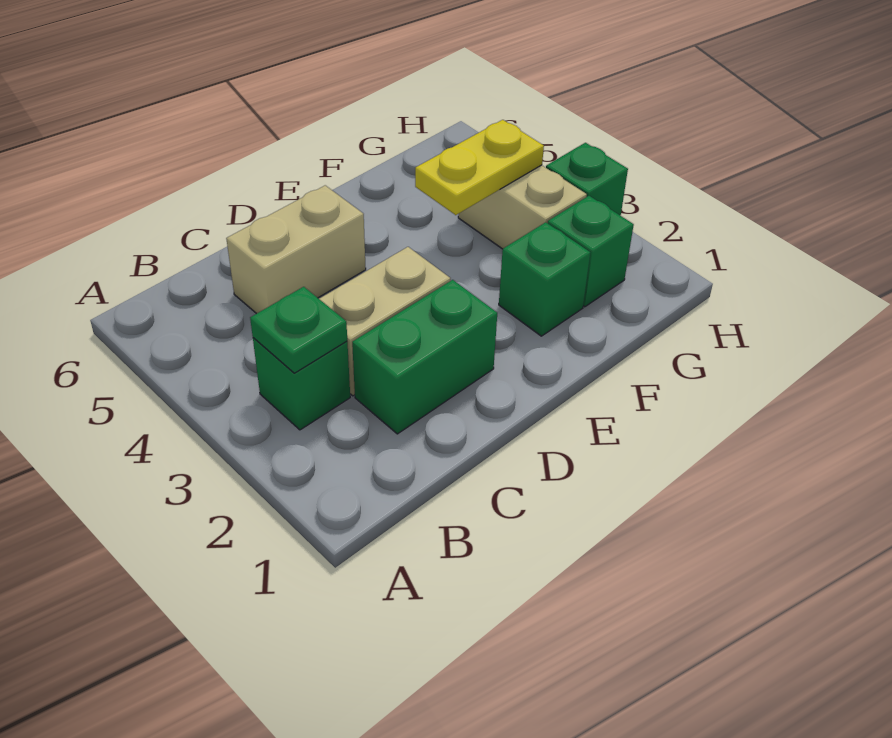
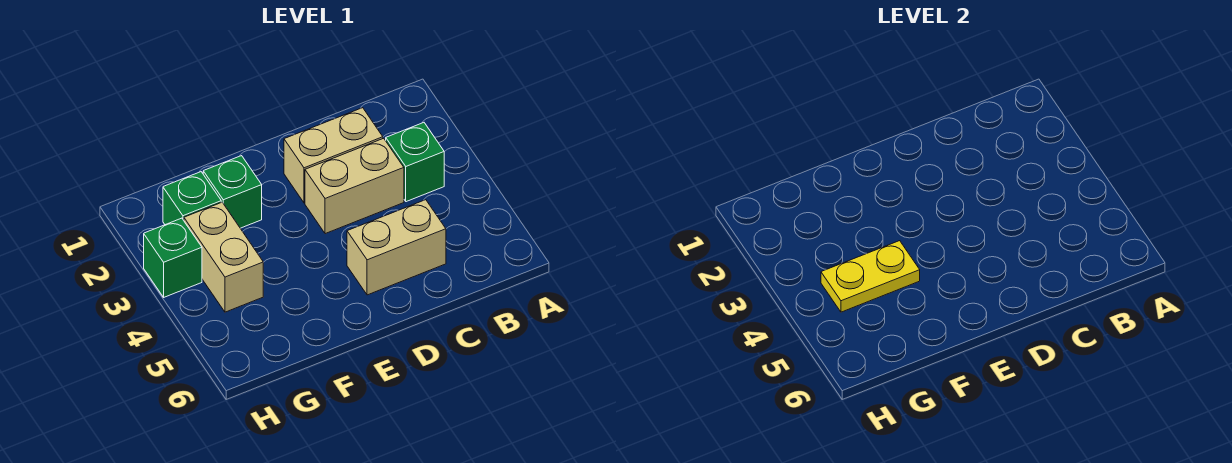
green 1x1 plate [250,287,347,373] -> none
green 1x2 brick [352,280,497,434] -> tan 1x2 brick [284,108,383,203]

